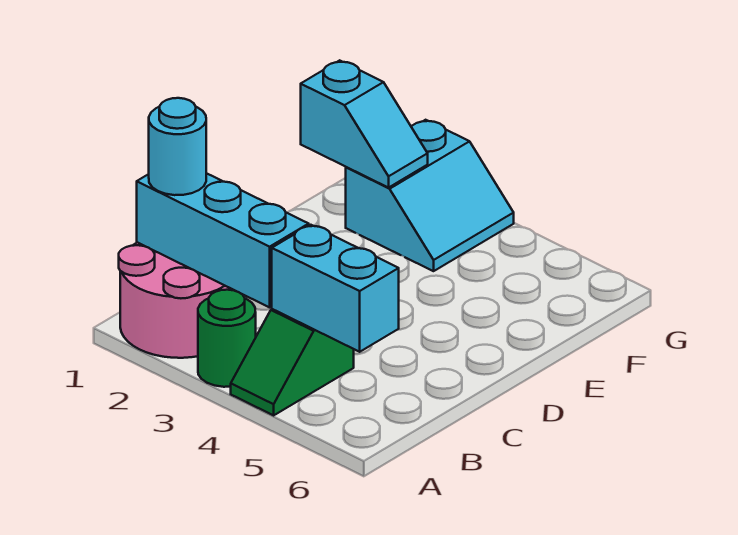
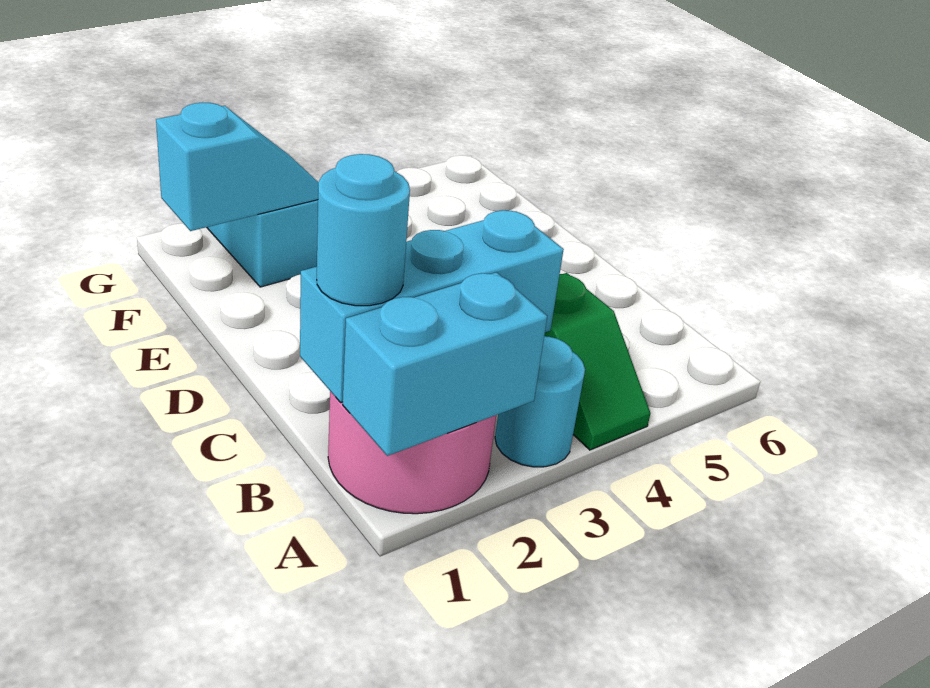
green 1x1 round brick [198,290,256,387] -> cyan 1x1 round brick [495,336,585,467]
cyan 1x2 brick [272,225,399,352] -> cyan 1x2 brick moved to [343,272,547,456]

